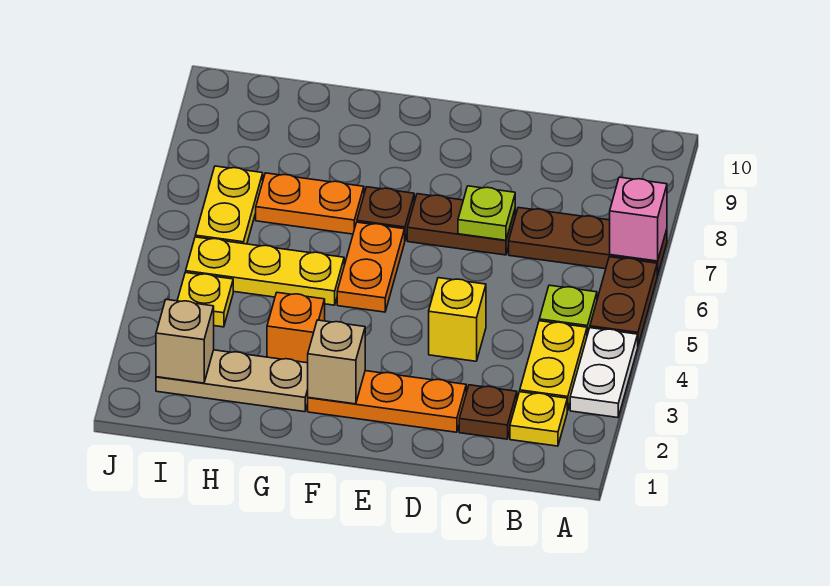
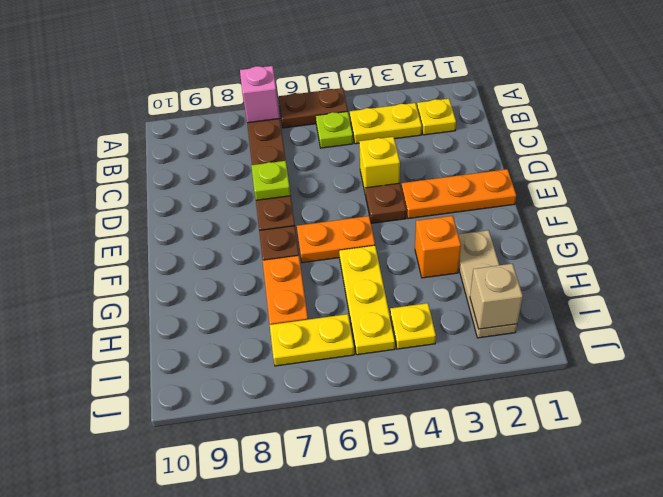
white 1x2 plate [570,328,638,418] -> none
brown 1x1 plate [459,385,517,439] -> brown 1x1 plate moved to [365,183,406,223]
orange 1x3 plate [308,371,466,432] -> orange 1x3 plate turned to [401,169,516,219]
tan 1x1 brick [308,320,365,404] -> none

